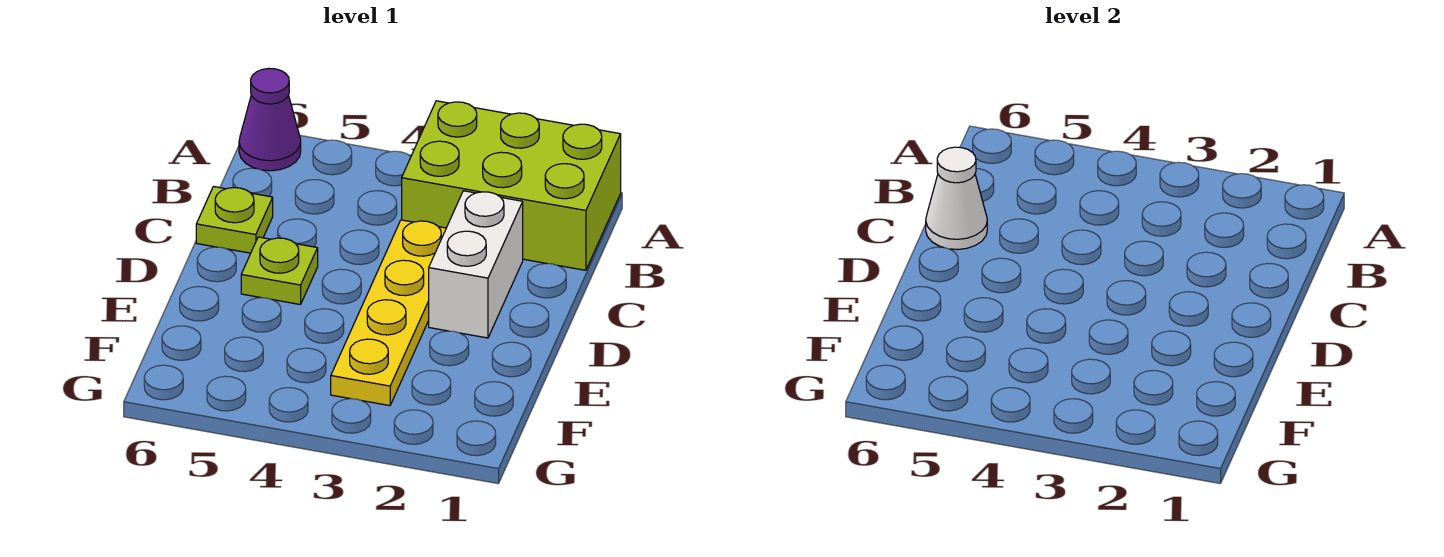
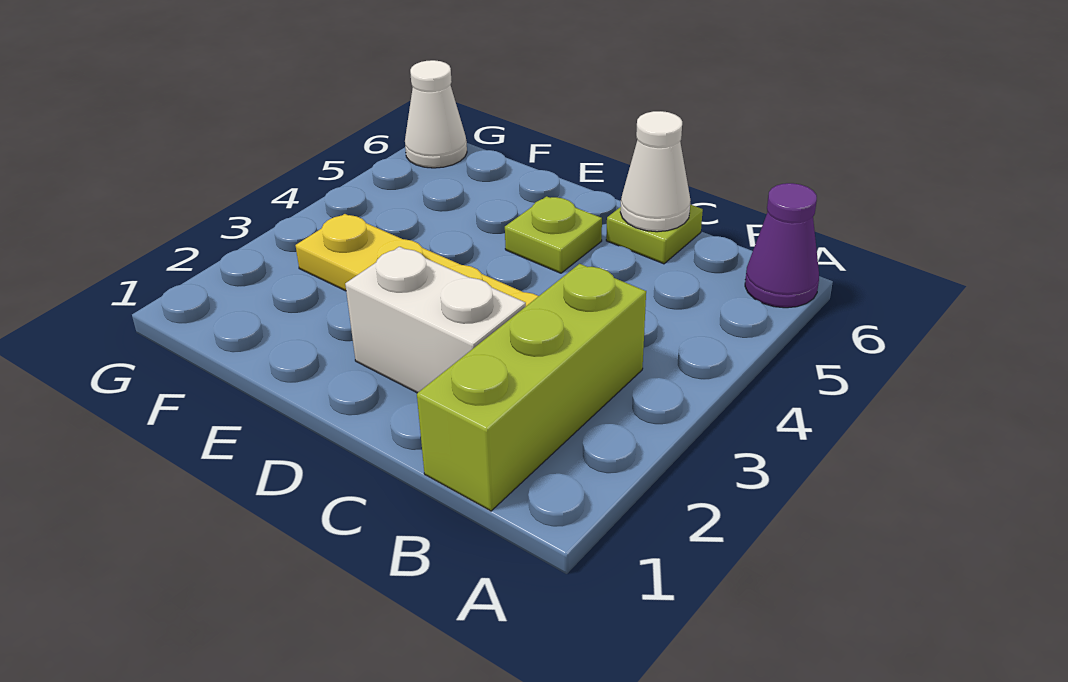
lime 2x3 brick [402,101,621,270] -> lime 1x3 brick [417,264,646,511]
none -> white 1x1 cone [405,60,467,168]

